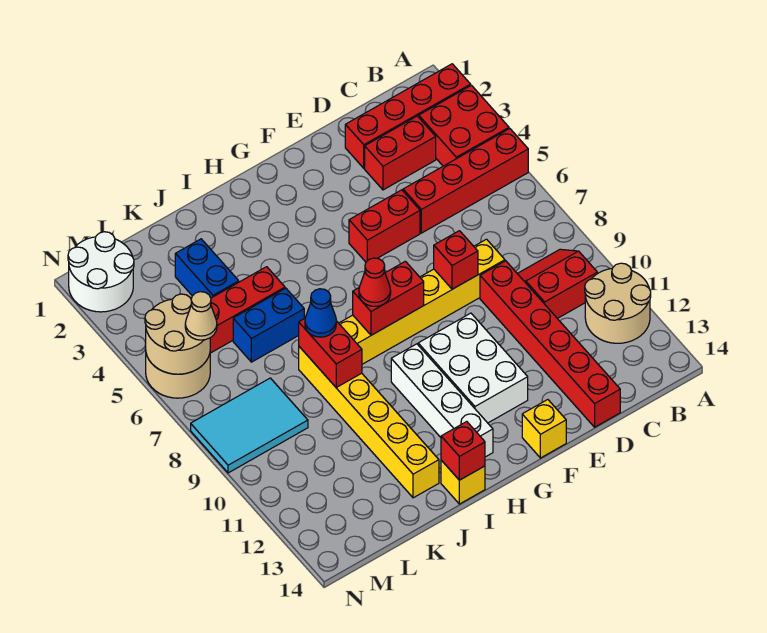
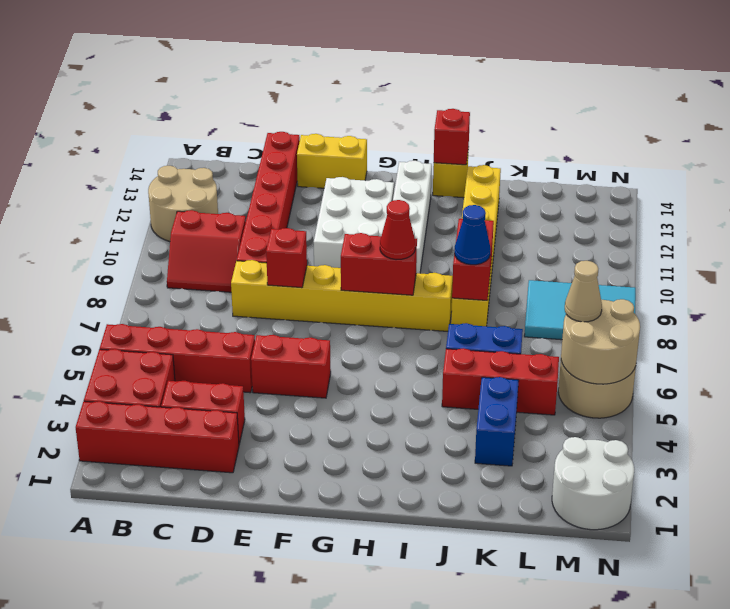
yellow 1x1 brick [522,400,566,458] -> yellow 1x2 brick [297,134,367,188]

